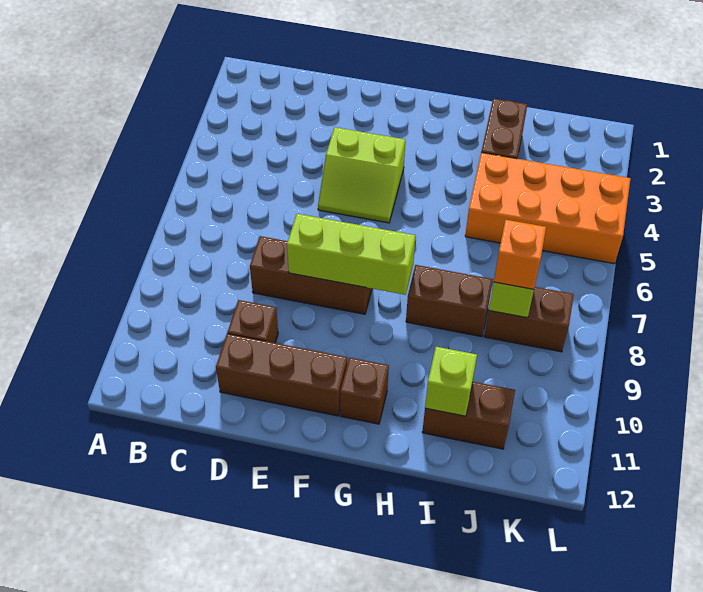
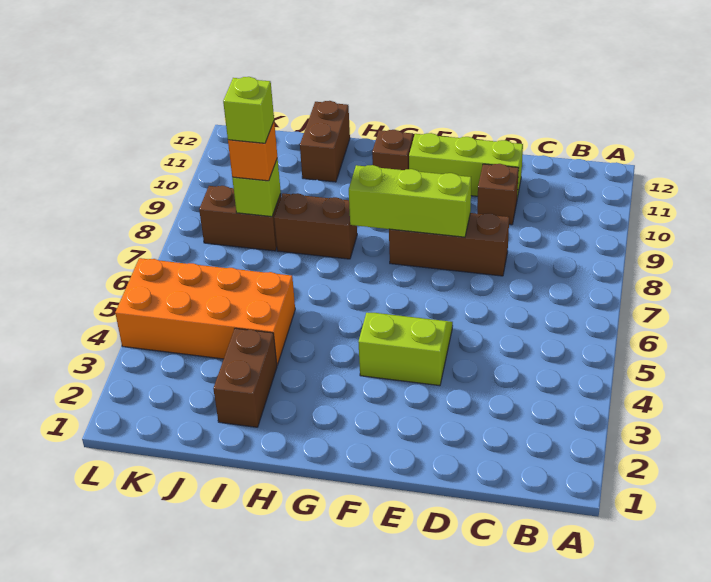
brown 1x3 brick [216,333,347,416] -> lime 1x3 brick [409,133,523,198]
brown 1x2 brick [422,382,515,449] -> brown 1x2 brick turned to [300,101,350,182]
lime 1x1 brick [425,347,477,416] -> lime 1x1 brick moved to [223,77,274,143]

